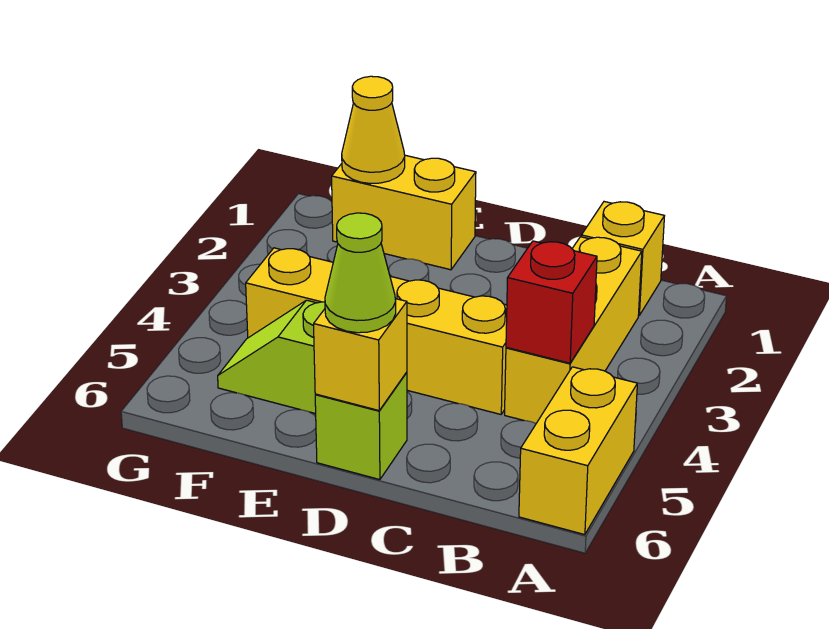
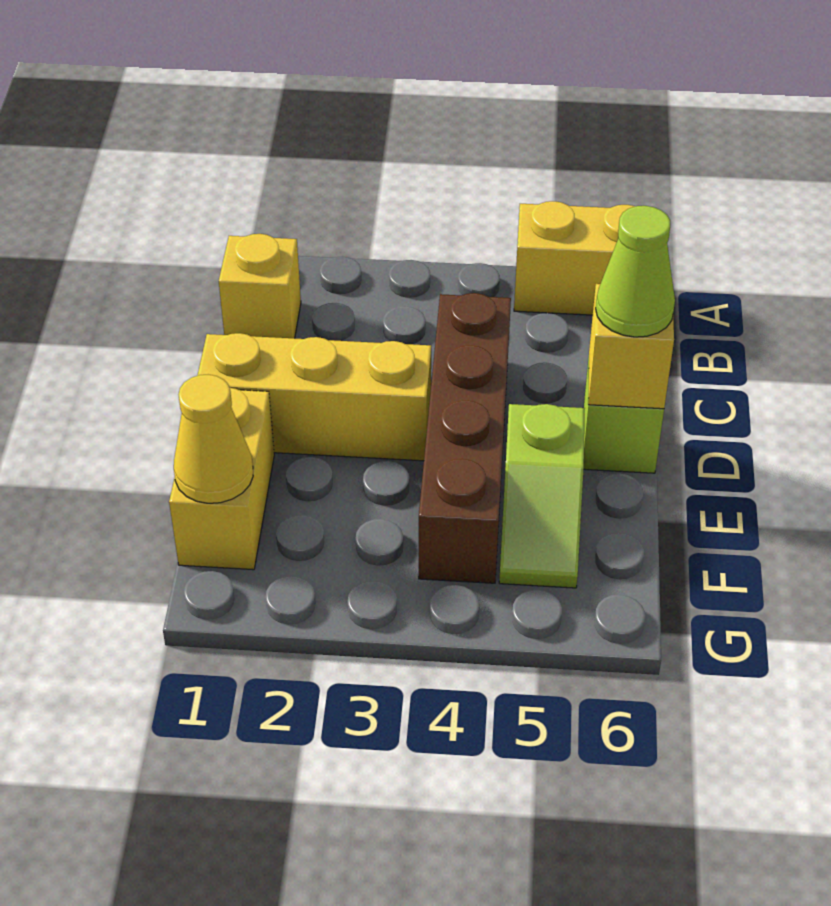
yellow 1x3 brick [505,237,642,423] -> yellow 1x3 brick moved to [197,333,431,461]
red 1x1 brick [506,241,597,363] -> none
yellow 1x4 brick [246,248,507,414] -> brown 1x4 brick [419,293,511,583]

